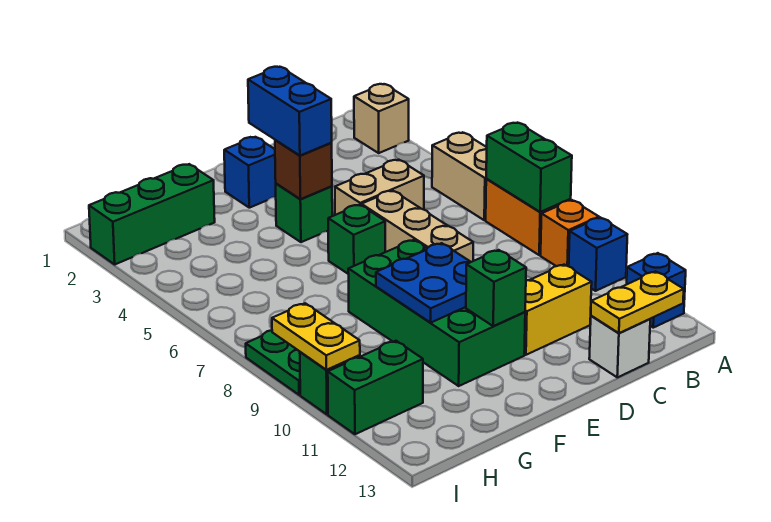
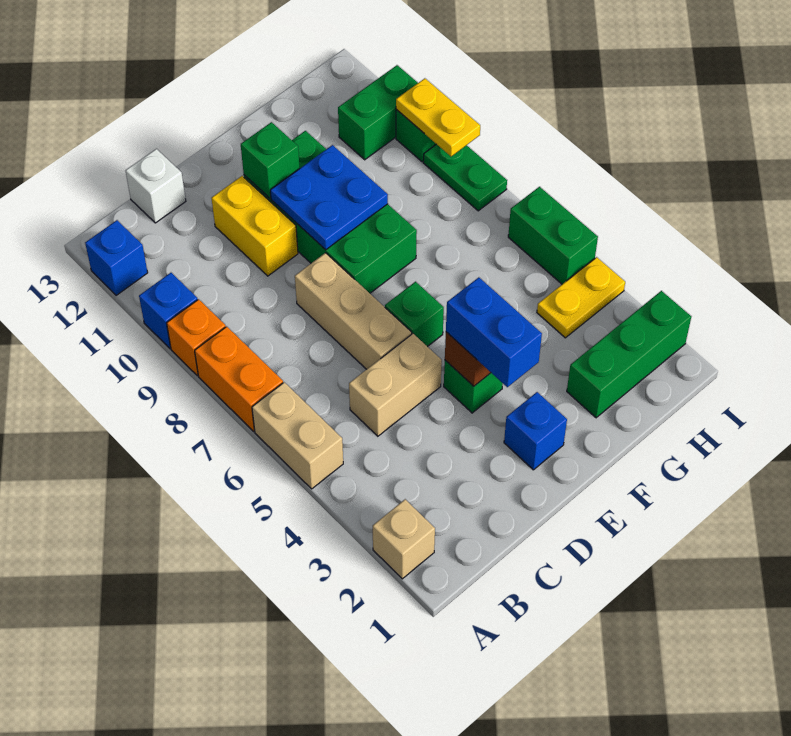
green 1x2 brick [486,123,572,212] -> green 1x2 brick moved to [508,187,598,284]
yellow 1x2 plate [591,271,684,333] -> yellow 1x2 plate moved to [537,257,625,338]
yellow 1x2 brick [524,265,592,355] -> yellow 1x2 brick turned to [211,176,298,276]

